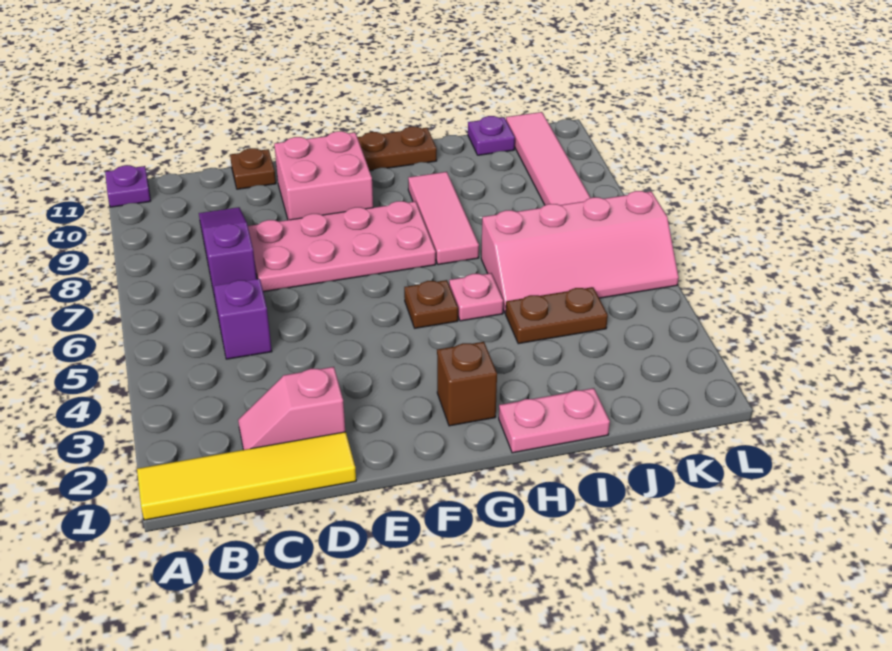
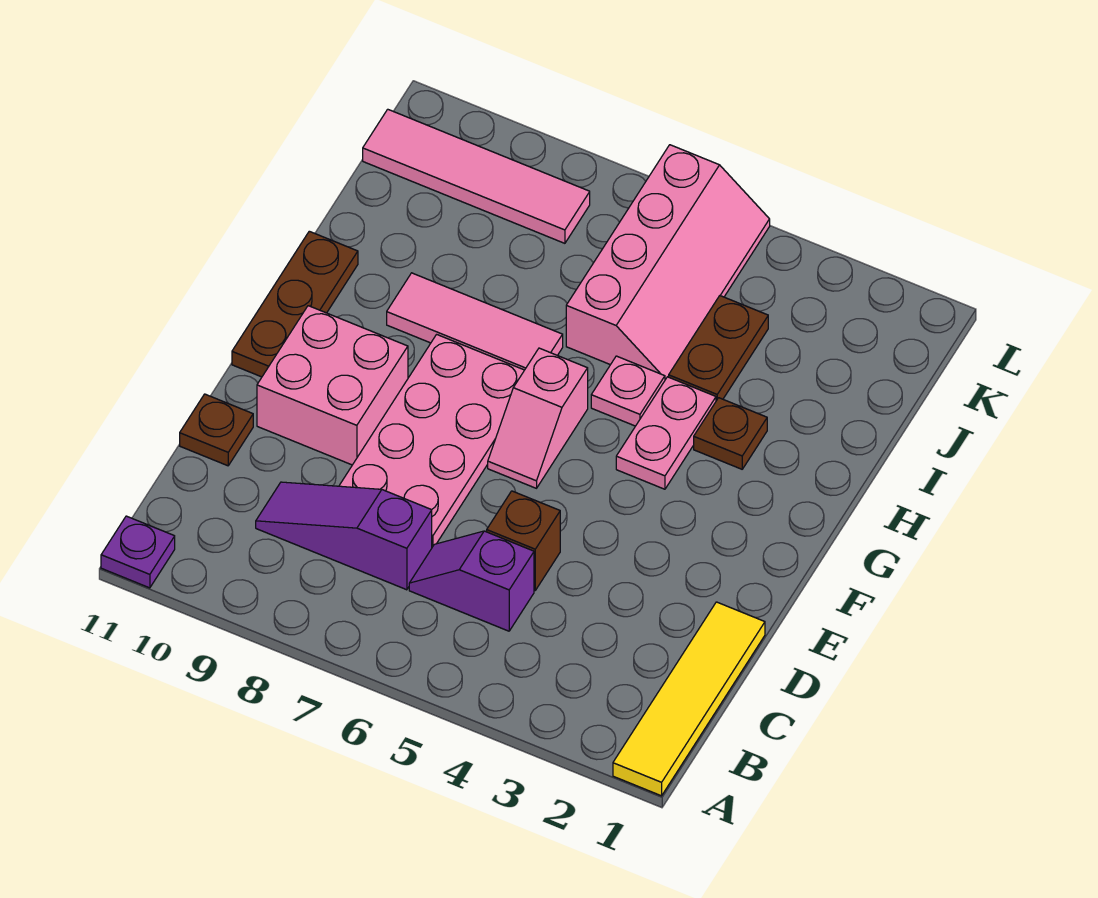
pink 1x2 slope [238,367,345,450] -> pink 1x2 slope moved to [488,348,588,488]
brown 1x1 brick [437,342,497,426] -> brown 1x1 brick moved to [487,491,560,590]
brown 1x1 plate [404,280,458,328] -> brown 1x1 plate moved to [694,398,767,469]
pink 1x2 plate [499,388,610,453] -> pink 1x2 plate moved to [616,377,716,489]
purple 1x1 plate [468,116,515,155] -> none

